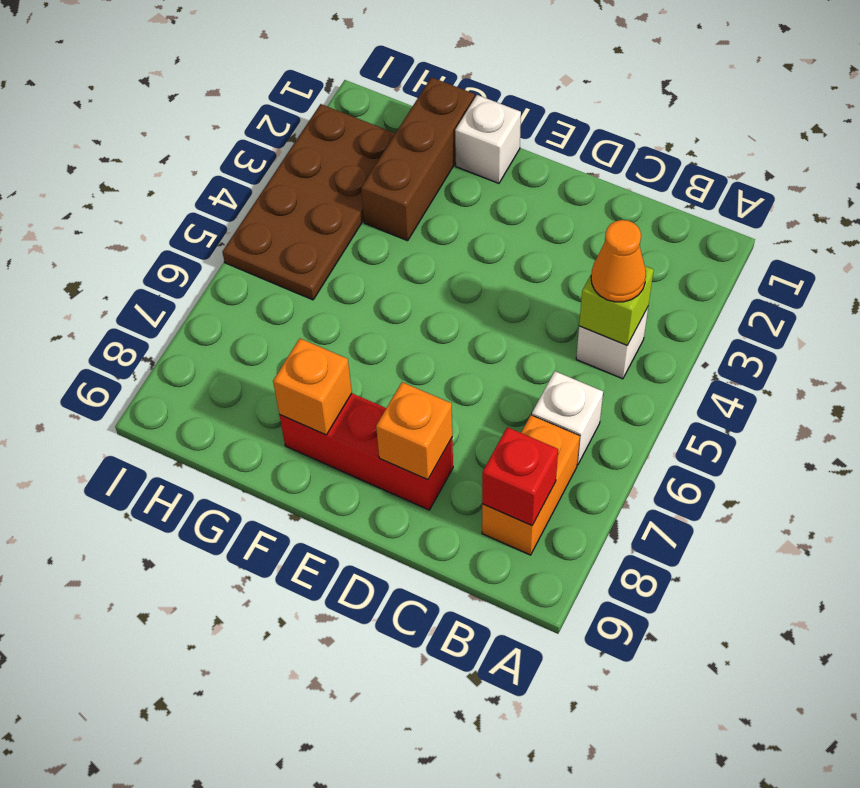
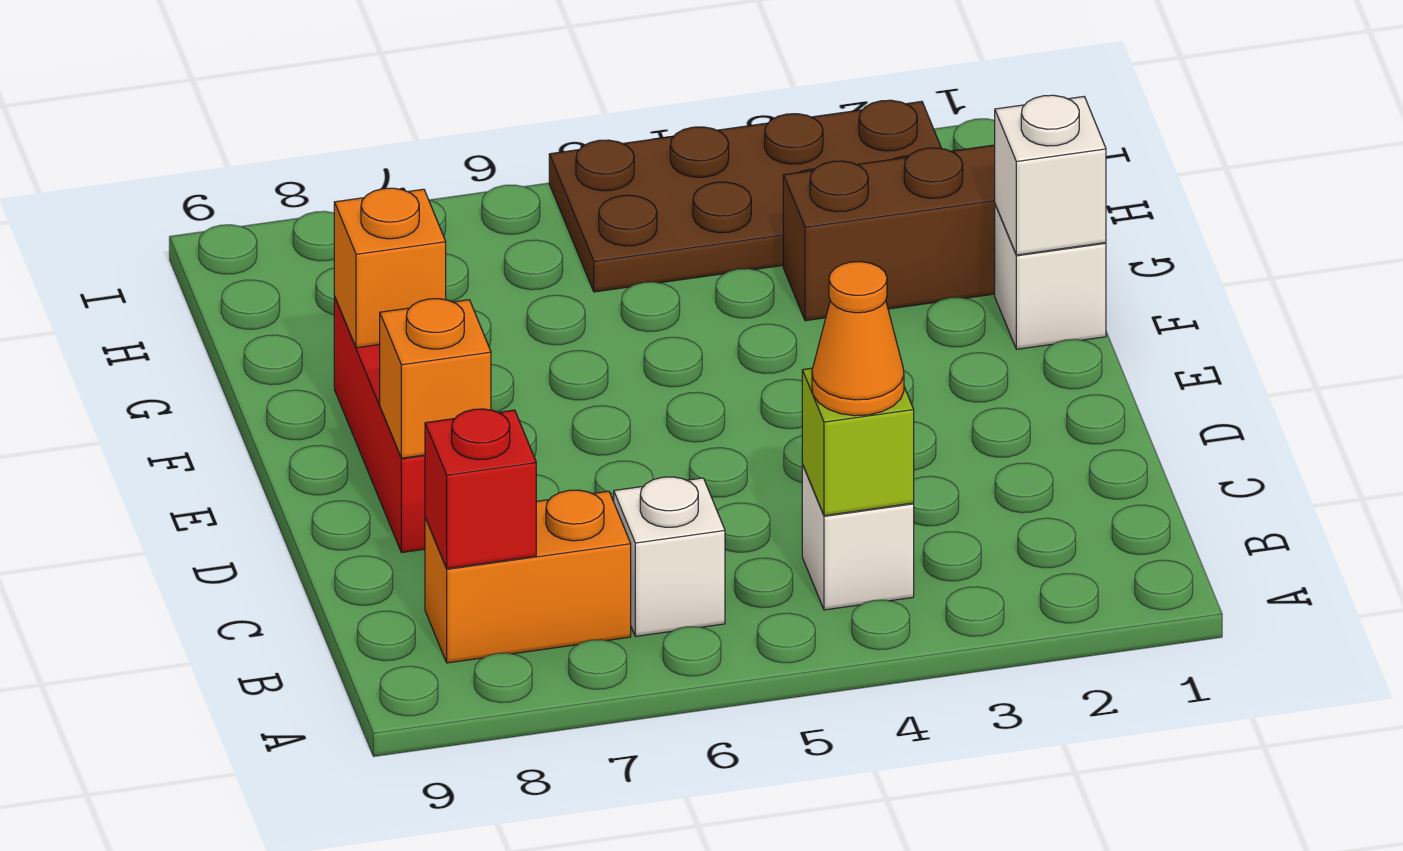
none -> white 1x1 brick [995,95,1106,255]

